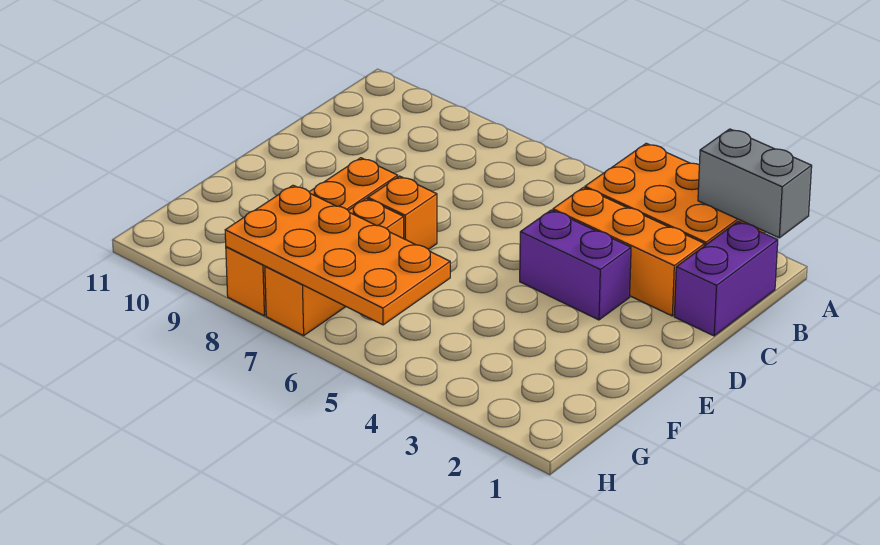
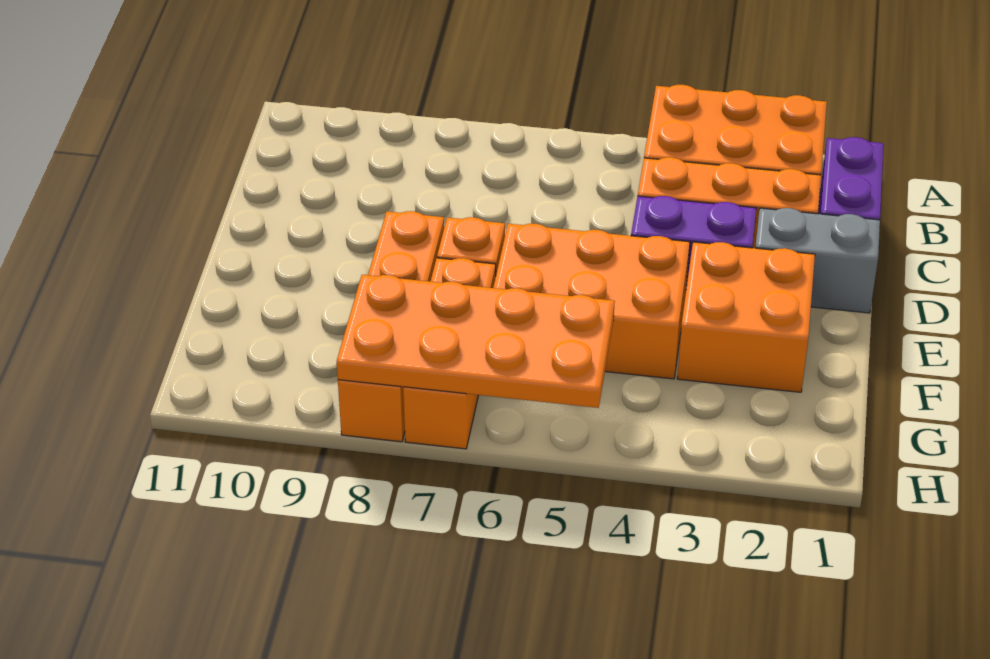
grey 1x2 brick [698,129,812,238] -> grey 1x2 brick moved to [755,208,880,313]
none -> orange 2x2 brick [677,242,815,392]
none -> orange 2x3 brick [493,224,690,379]

